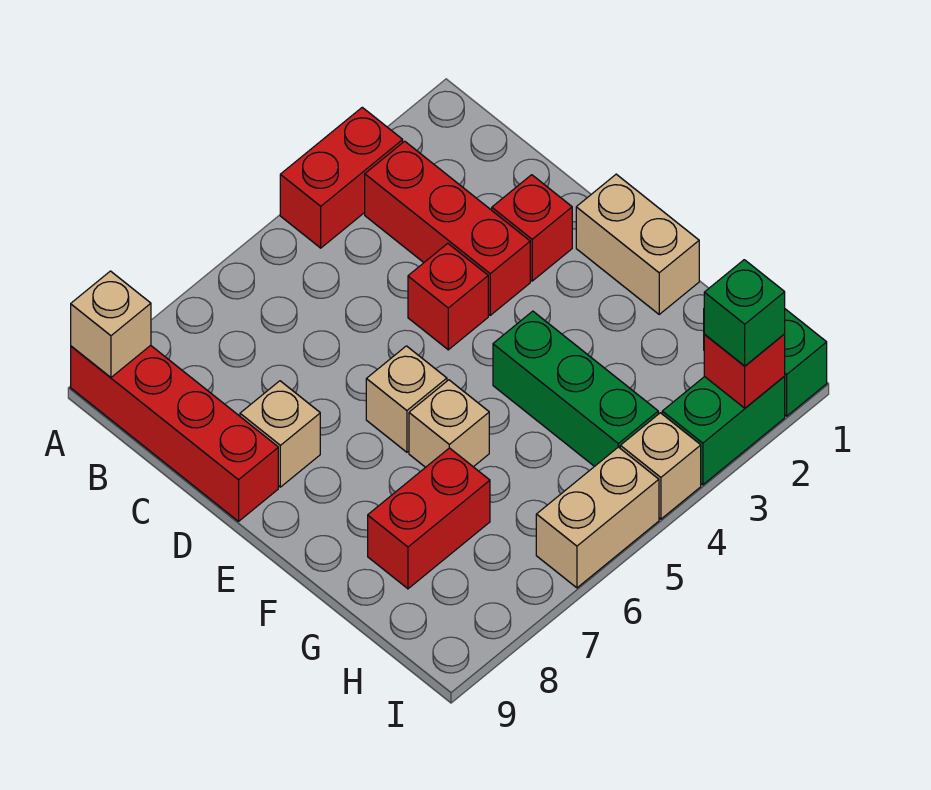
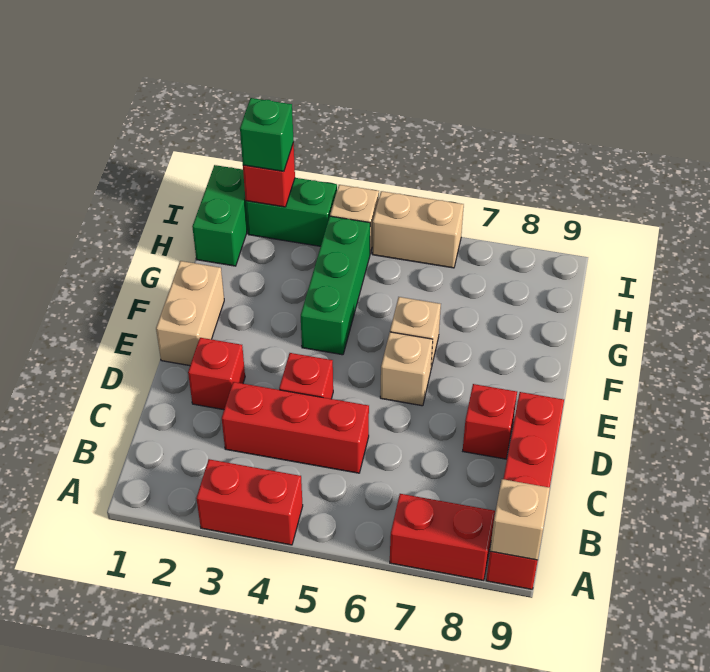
red 1x3 brick [365,141,530,315] -> red 1x3 brick turned to [222,382,369,473]
tan 1x1 brick [240,381,320,487] -> red 1x1 brick [463,384,517,459]
red 1x2 brick [368,448,490,589] -> red 1x2 brick moved to [390,494,495,580]

